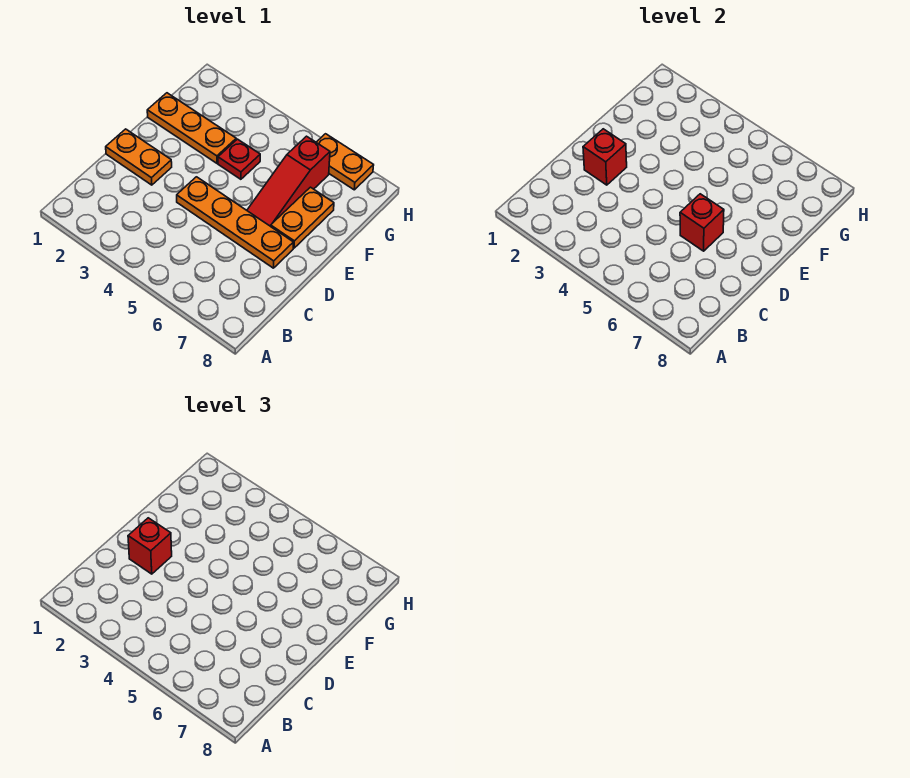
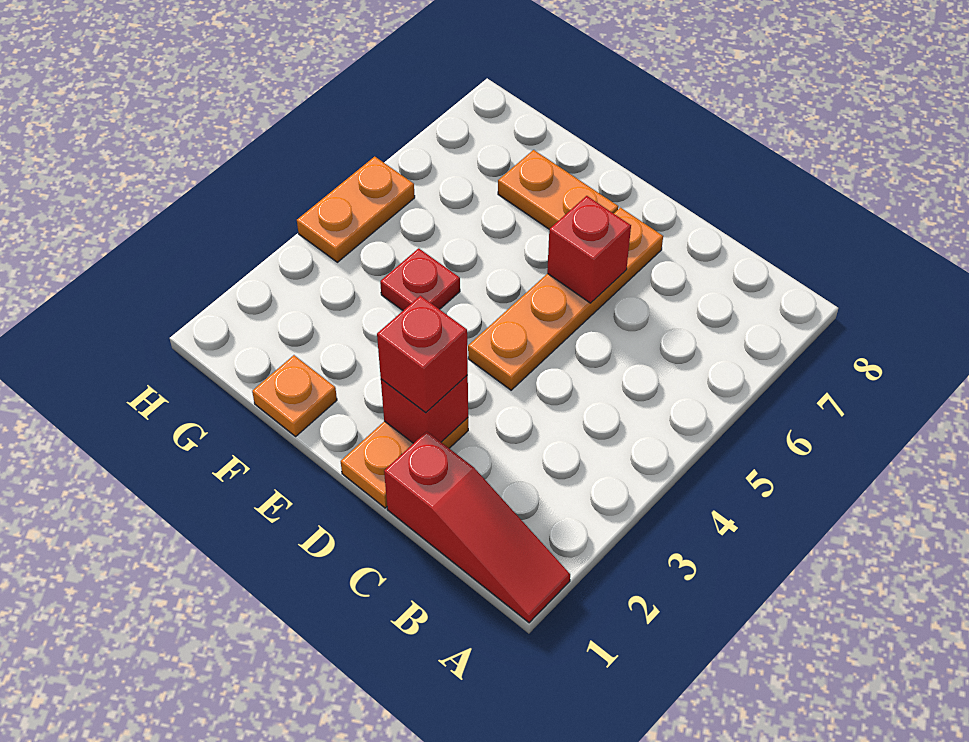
red 1x3 slope [247,136,330,226] -> red 1x3 slope moved to [384,431,570,623]
orange 1x3 plate [147,93,236,163] -> orange 1x1 plate [252,355,337,436]
orange 1x2 plate [316,134,374,190] -> orange 1x2 plate moved to [297,157,415,262]

